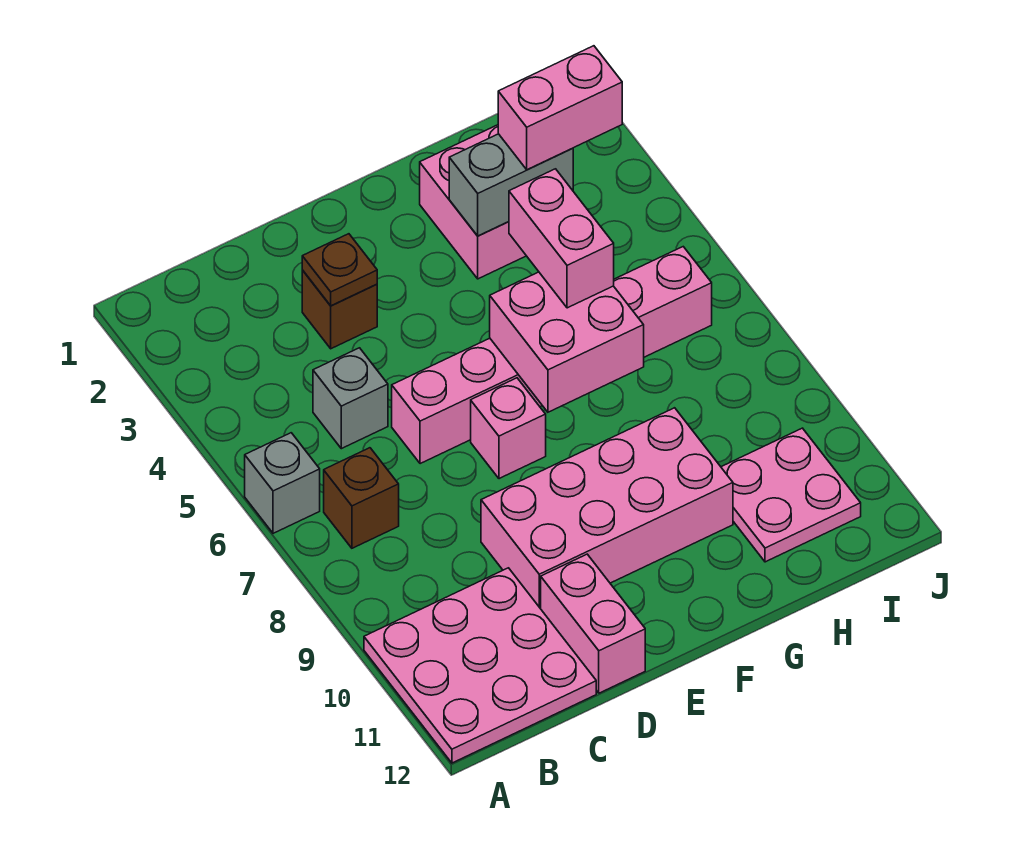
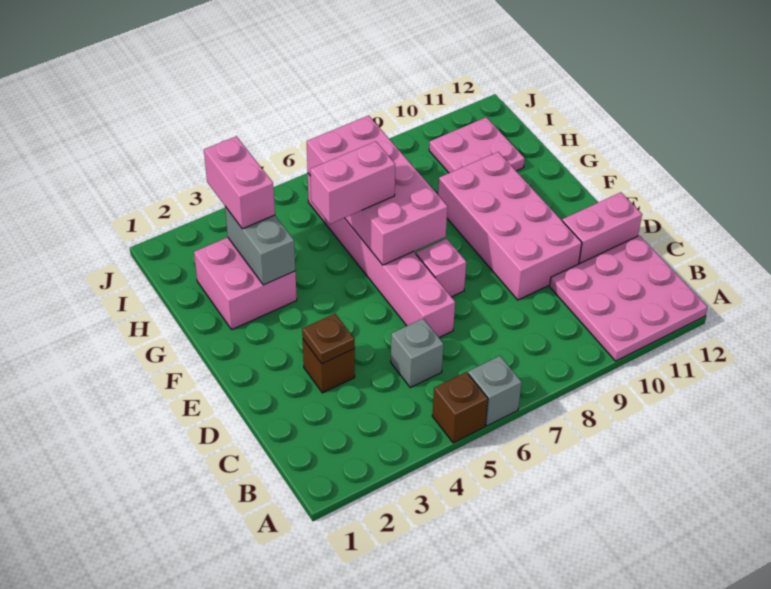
brown 1x1 brick [324,448,399,548] -> brown 1x1 brick moved to [432,372,488,443]
pink 2x2 brick [490,272,644,412] -> pink 2x4 brick [307,116,448,265]

